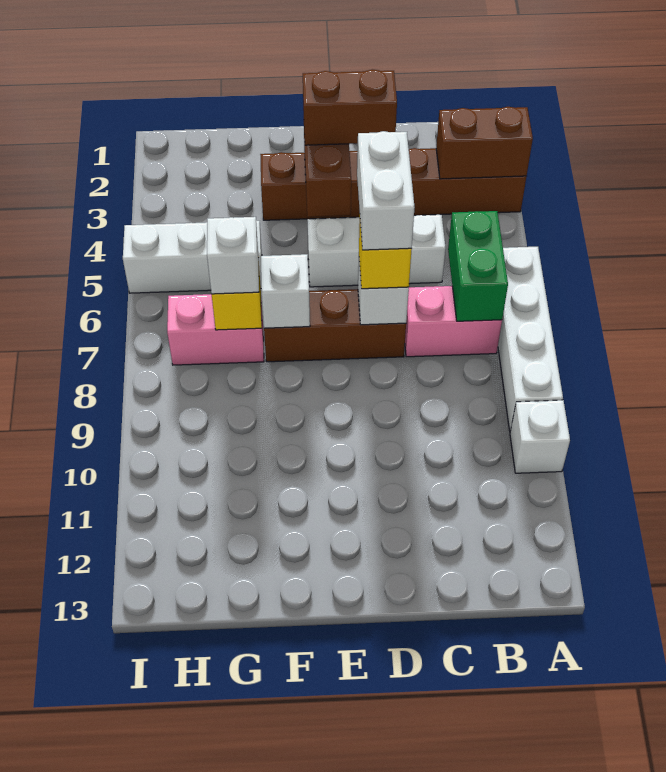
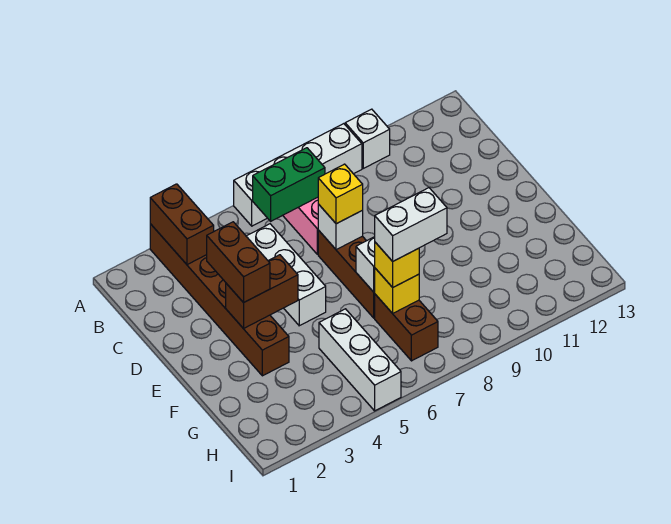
white 1x2 brick [357,131,415,250] -> white 1x2 brick moved to [375,188,447,261]
pink 1x2 brick [167,294,264,365] -> brown 1x2 brick [375,294,438,361]
white 1x1 brick [207,217,259,294] -> yellow 1x1 brick [375,242,419,287]

